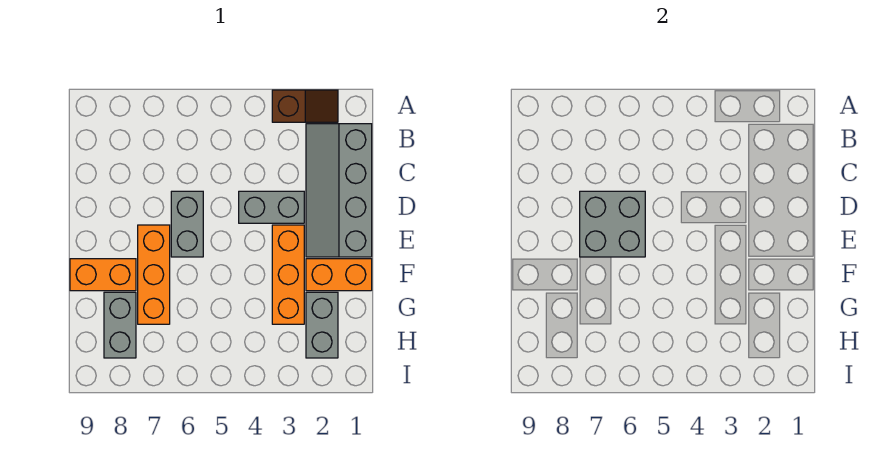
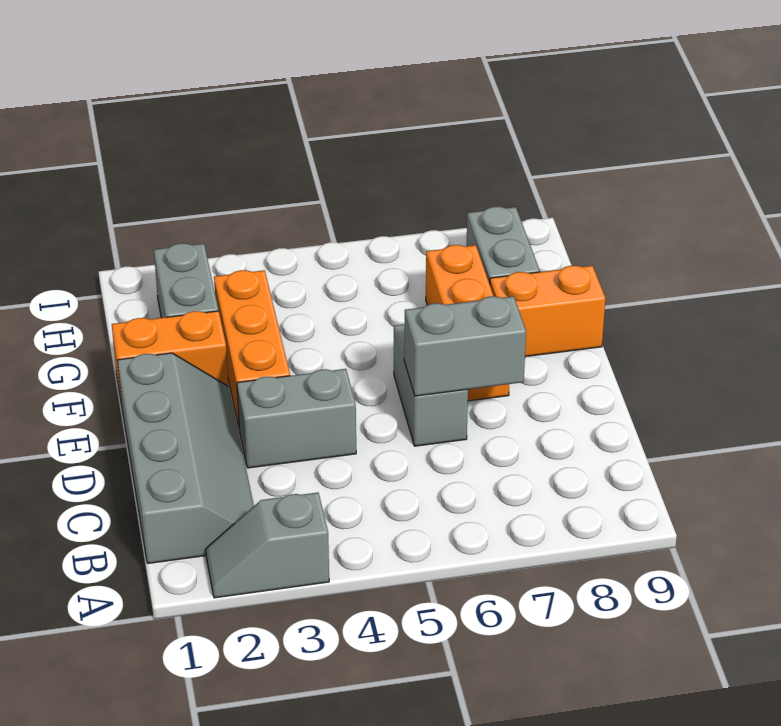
brown 1x2 slope [272,90,338,122] -> grey 1x2 slope [206,492,329,598]
grey 2x2 brick [580,191,645,257] -> grey 1x2 brick [404,296,526,396]

